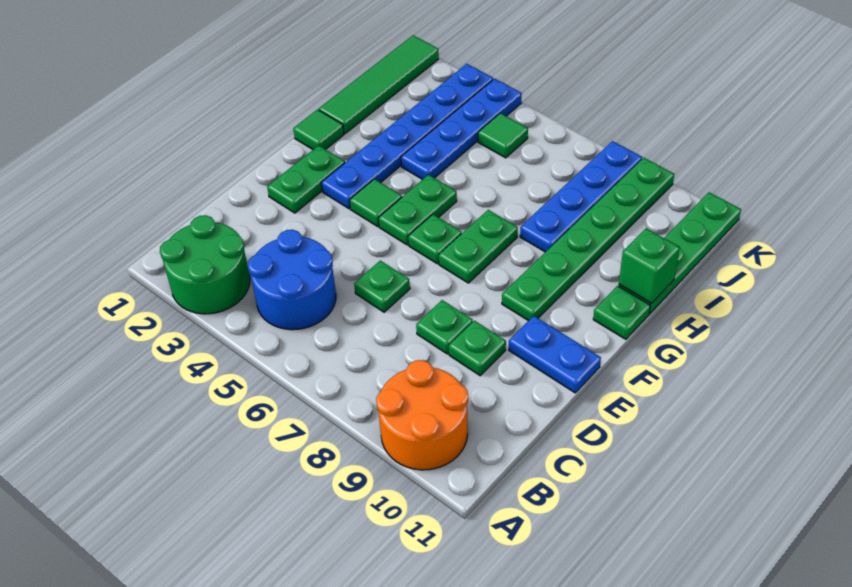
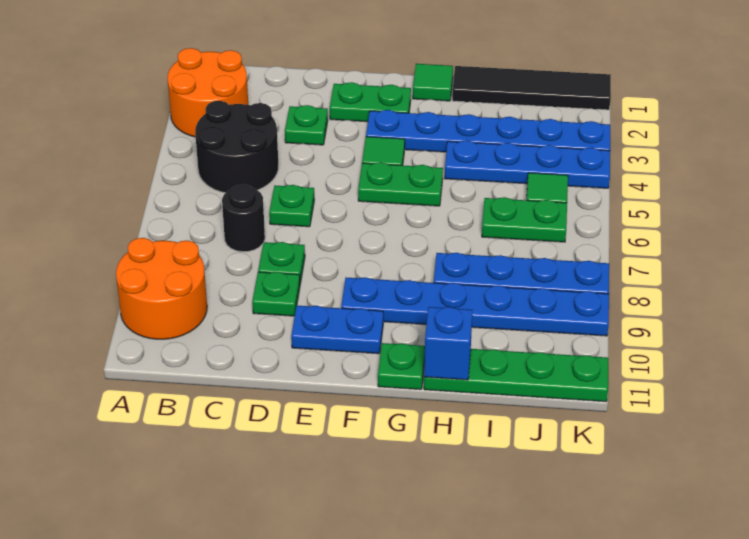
green 2x2 round brick [160,215,250,314] -> orange 2x2 round brick [167,48,248,137]
blue 2x2 round brick [248,230,336,330] -> black 2x2 round brick [195,101,278,193]
none -> black 1x1 round brick [222,185,265,252]
blue 1x2 plate [509,316,601,393] -> blue 1x2 plate turned to [291,306,383,354]
green 1x1 plate [408,214,462,264] -> green 1x1 plate moved to [285,105,328,145]
green 1x2 plate [439,210,518,283] -> green 1x2 plate moved to [482,197,567,242]
green 1x6 plate [502,158,674,321] -> blue 1x6 plate [341,277,609,336]
green 1x4 tile [319,35,439,134] -> black 1x4 tile [452,66,611,110]
green 1x1 brick [619,228,680,303] -> blue 1x1 brick [424,307,472,380]

